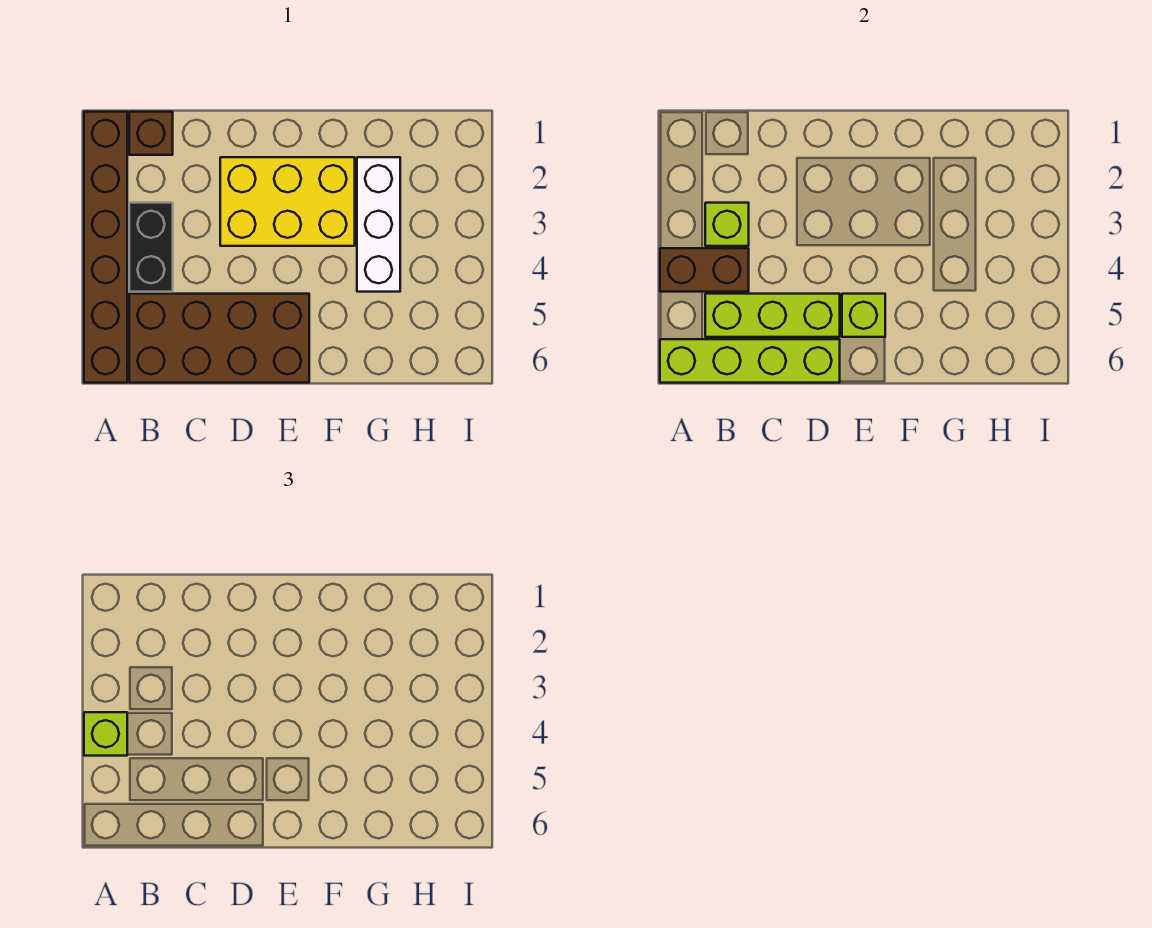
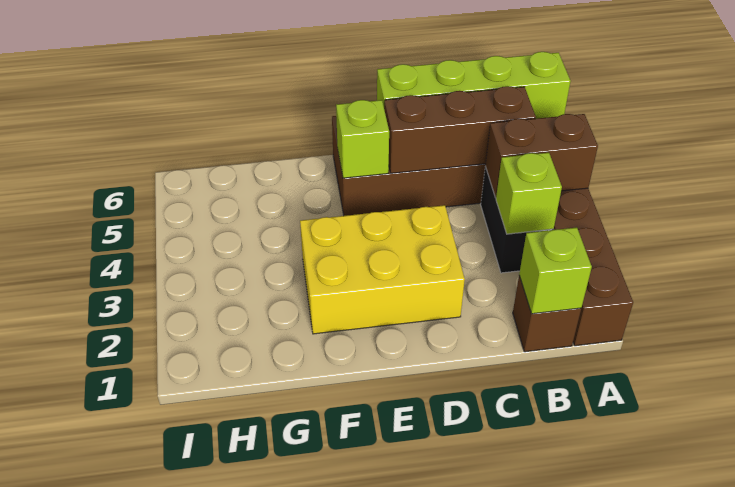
lime 1x1 brick [84,712,127,756] -> lime 1x1 brick moved to [519,227,592,314]
lime 1x3 brick [705,294,840,337] -> brown 1x3 brick [384,86,536,173]
white 1x3 brick [357,157,400,292] -> none

